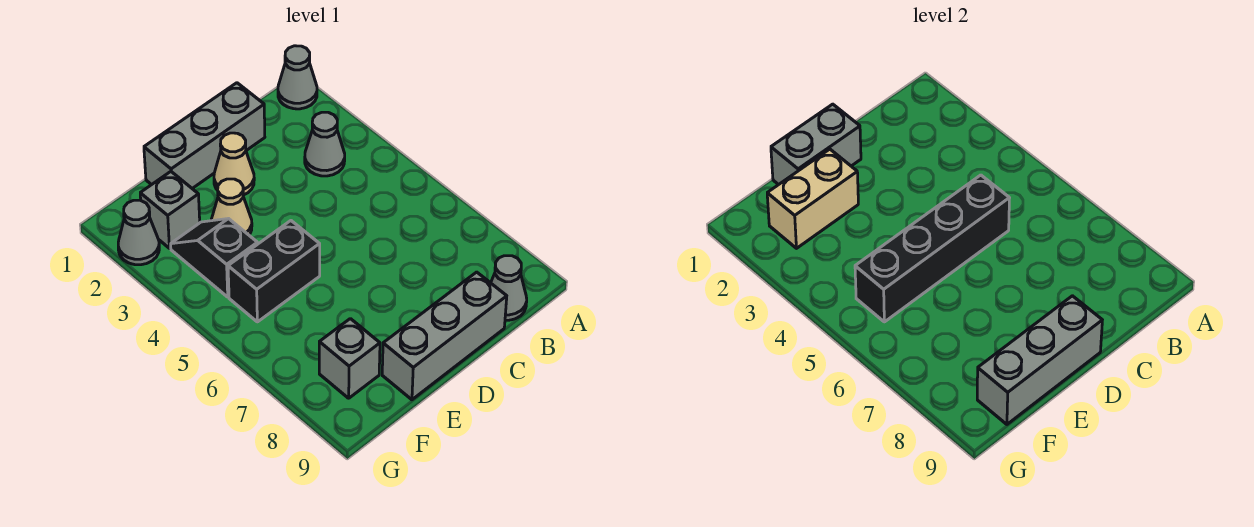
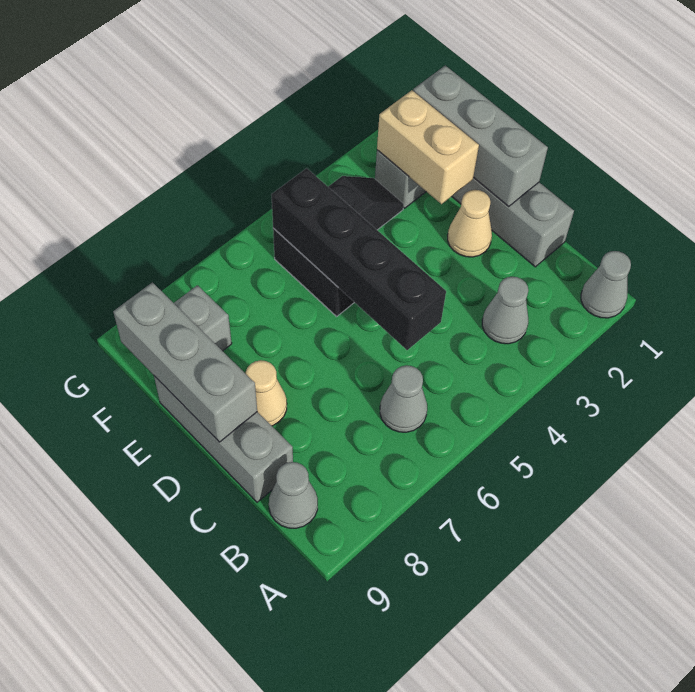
grey 1x2 brick [771,104,861,185] -> grey 1x3 brick [413,66,548,207]
tan 1x1 cone [211,179,252,235] -> tan 1x1 cone moved to [245,360,287,426]
grey 1x1 cone [118,200,159,265] -> grey 1x1 cone moved to [380,365,427,432]

